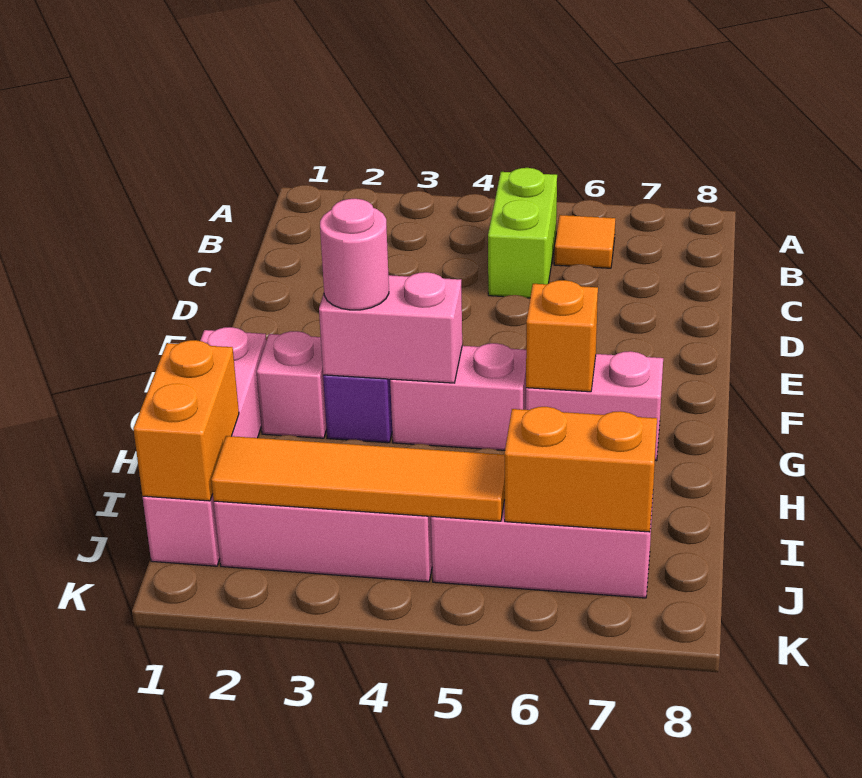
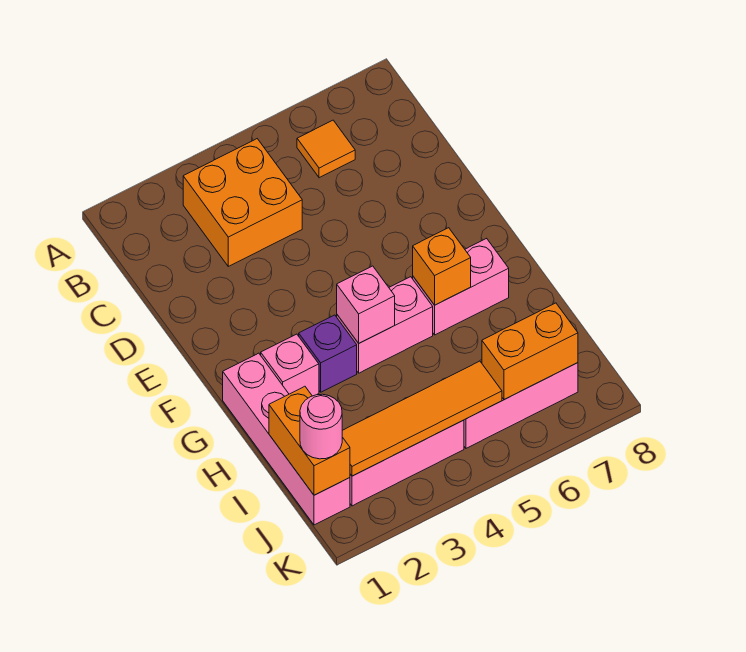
none -> orange 2x2 brick [183,139,302,266]
lime 1x2 brick [488,168,557,298] -> none
pink 1x2 brick [319,272,462,383] -> pink 1x1 brick [337,266,395,343]
pink 1x1 round brick [320,199,389,310] -> pink 1x1 round brick moved to [300,394,342,459]

